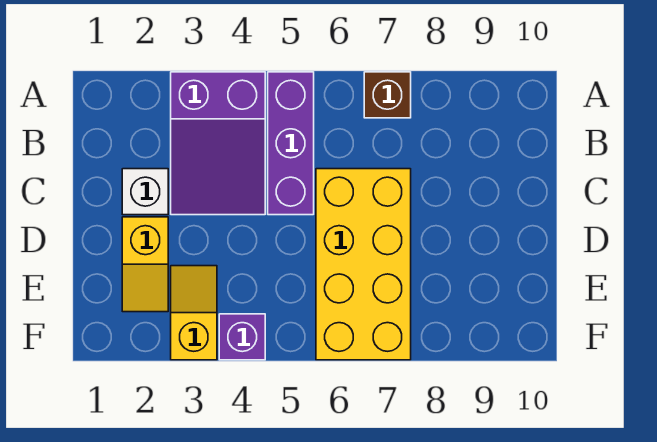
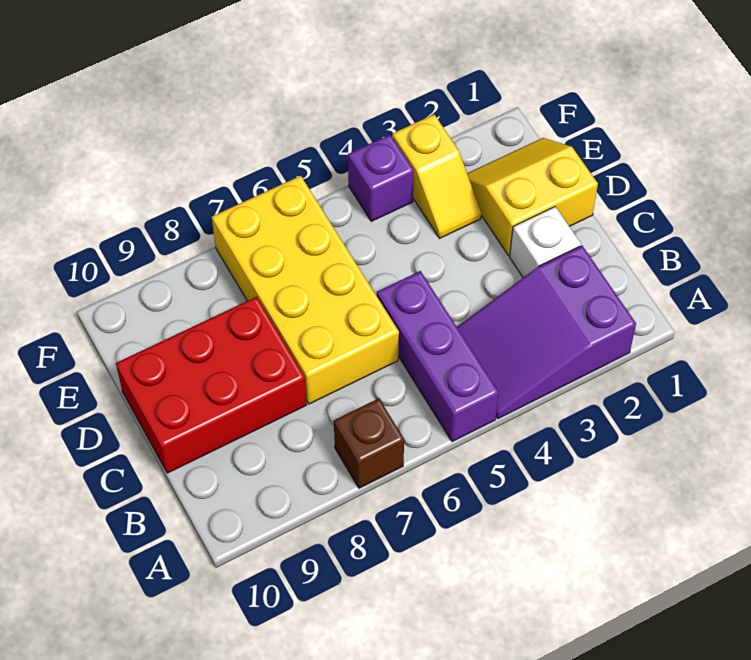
purple 2x3 slope [171,72,265,215] -> purple 2x3 slope turned to [457,246,636,419]
none -> red 2x3 brick [116,297,307,473]
yellow 1x2 slope [122,217,168,312] -> yellow 2x2 slope [467,138,598,256]

